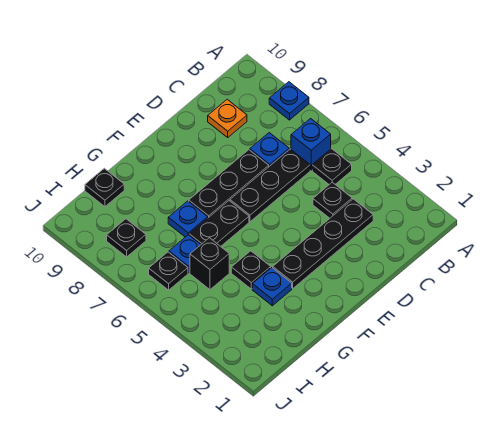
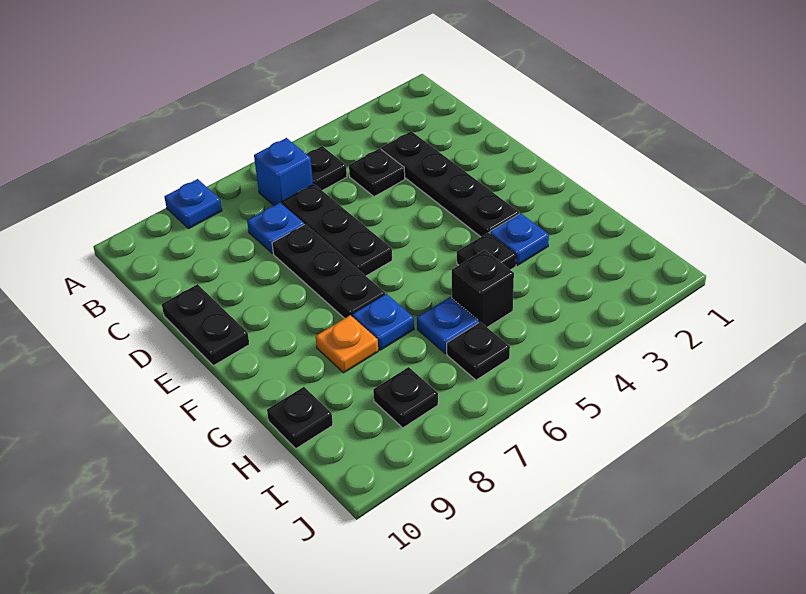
orange 1x1 plate [208,99,247,137] -> orange 1x1 plate moved to [316,315,378,373]
black 1x2 plate [189,201,249,246] -> black 1x2 plate moved to [162,284,249,366]

